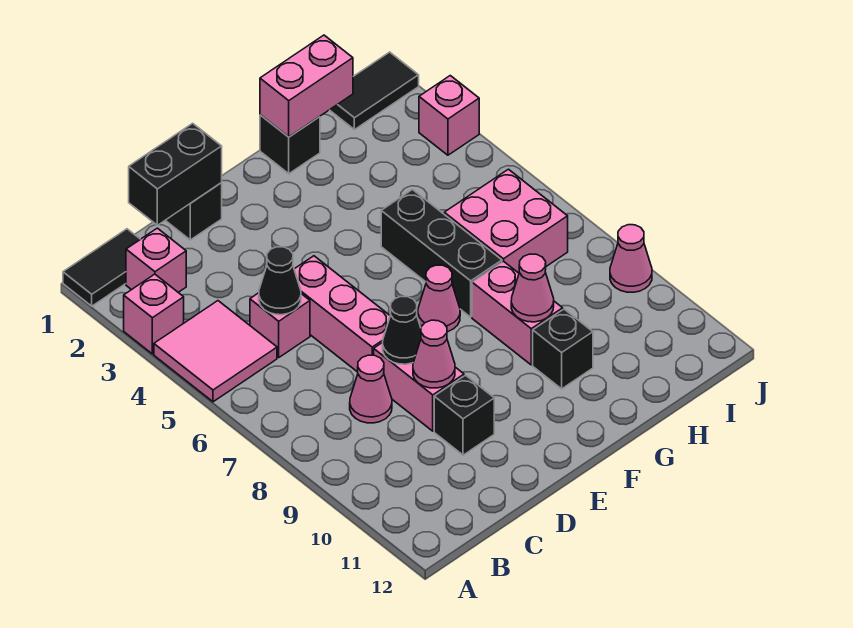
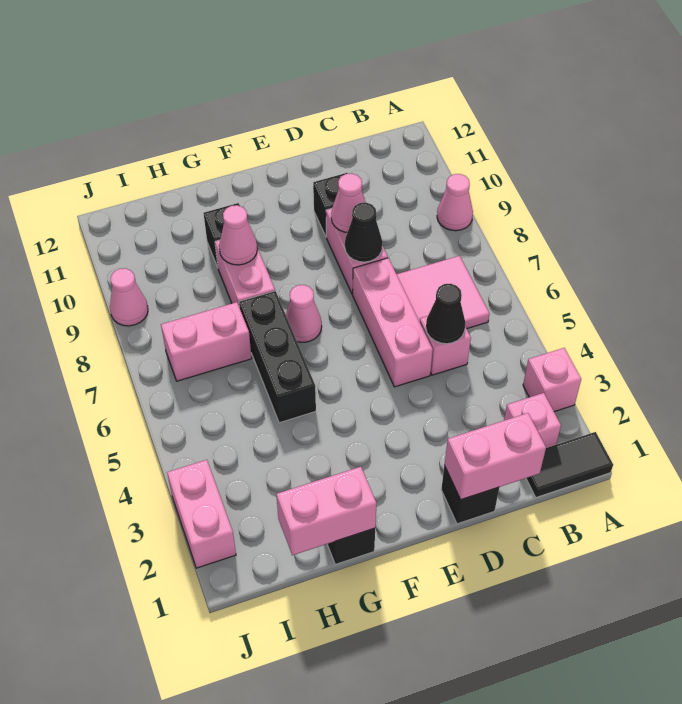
pink 2x2 tile [154,301,277,402] -> pink 2x2 tile moved to [397,256,490,329]
black 1x2 brick [129,123,222,225] -> pink 1x2 brick [444,413,546,500]
pink 1x1 cone [350,355,392,423] -> pink 1x1 cone moved to [437,174,473,231]
pink 2x2 brick [444,169,568,273] -> pink 1x2 brick [161,302,252,381]
black 1x2 tile [330,52,419,130] -> none
pink 1x1 brick [419,76,479,155] -> pink 1x2 brick [167,460,236,568]

